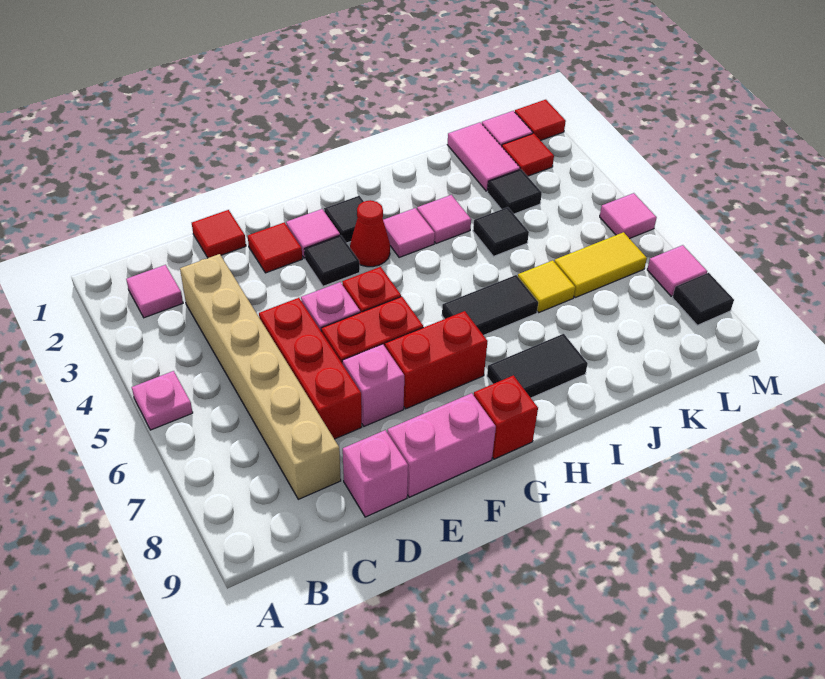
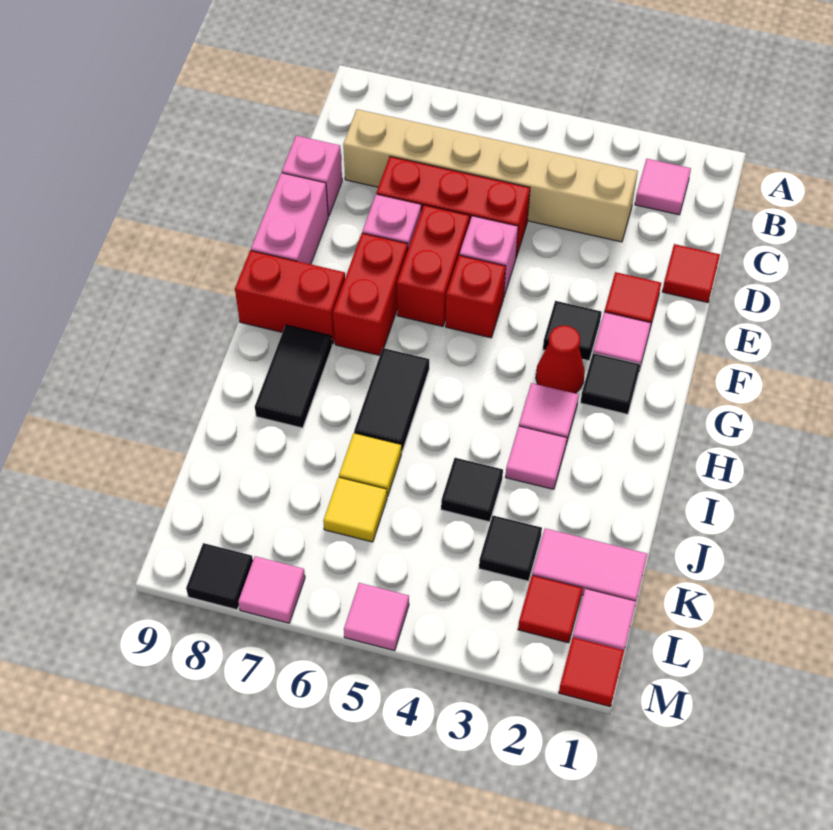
pink 1x1 plate [132,371,193,430] -> none
red 1x1 brick [474,375,538,459] -> red 1x2 brick [235,250,345,344]
yellow 1x2 tile [554,232,647,297] -> yellow 1x1 tile [323,477,387,542]

